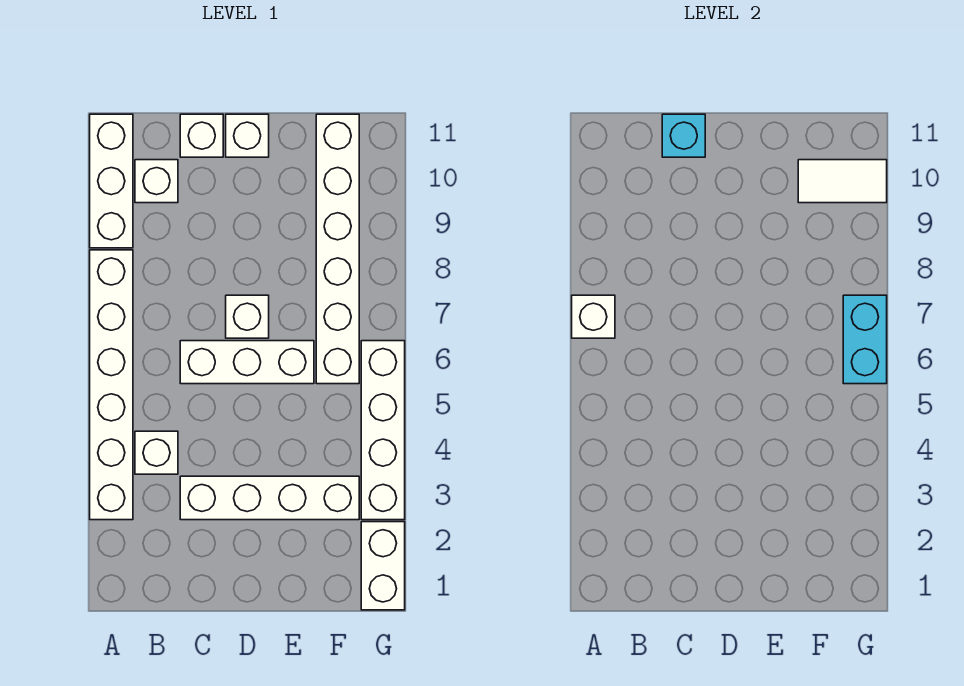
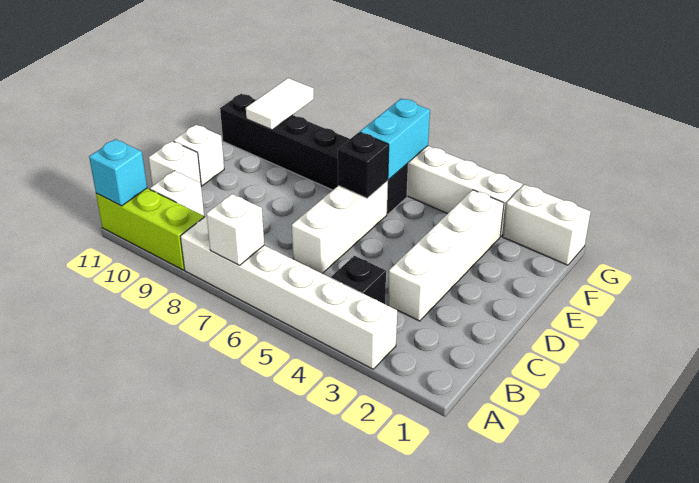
white 1x3 brick [90,114,133,248] -> lime 1x3 brick [96,188,204,270]
white 1x1 brick [135,431,178,474] -> black 1x1 brick [331,256,386,304]
cyan 1x1 brick [662,114,705,157] -> cyan 1x1 brick moved to [89,139,147,206]
white 1x1 brick [226,295,269,338] -> none
none -> black 1x1 brick [338,132,389,198]
white 1x6 brick [316,114,359,384] -> black 1x6 brick [220,94,408,214]
cyan 1x2 brick [843,295,887,384] -> cyan 1x2 brick turned to [360,99,430,179]

